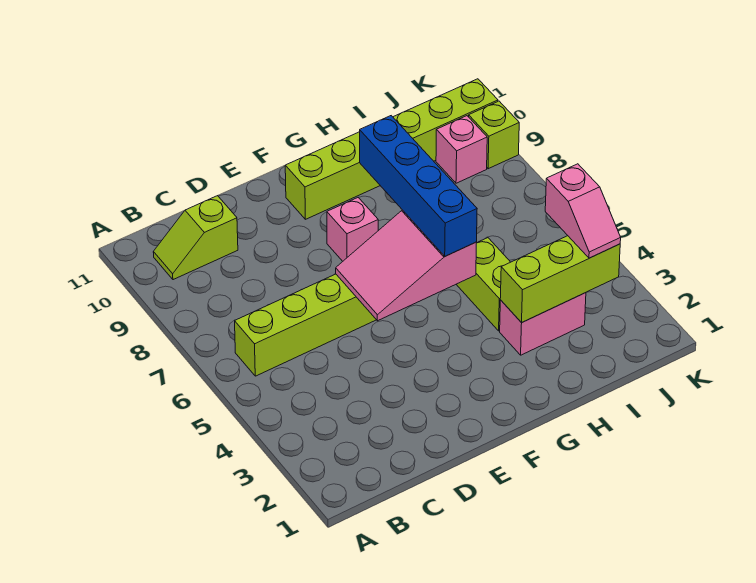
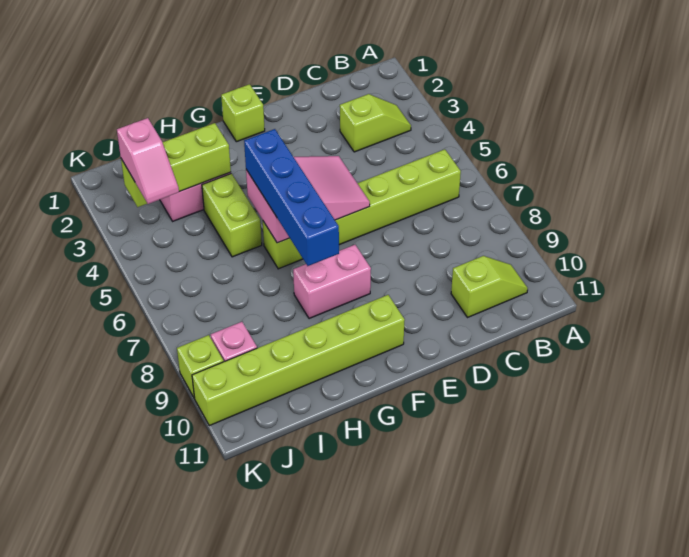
none -> lime 1x2 slope [340,94,411,152]
none -> lime 1x1 brick [221,84,265,142]
pink 1x1 brick [327,198,378,261] -> pink 1x2 brick [293,245,371,319]
pink 1x2 slope [545,164,621,258] -> pink 1x2 slope turned to [117,118,179,204]

